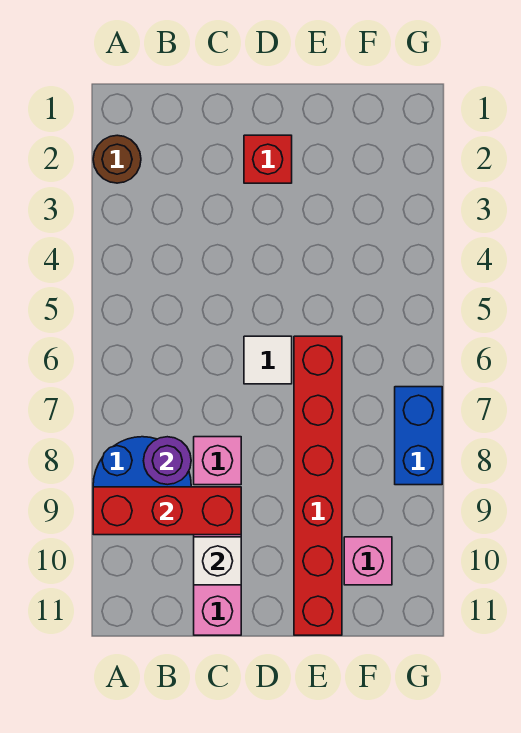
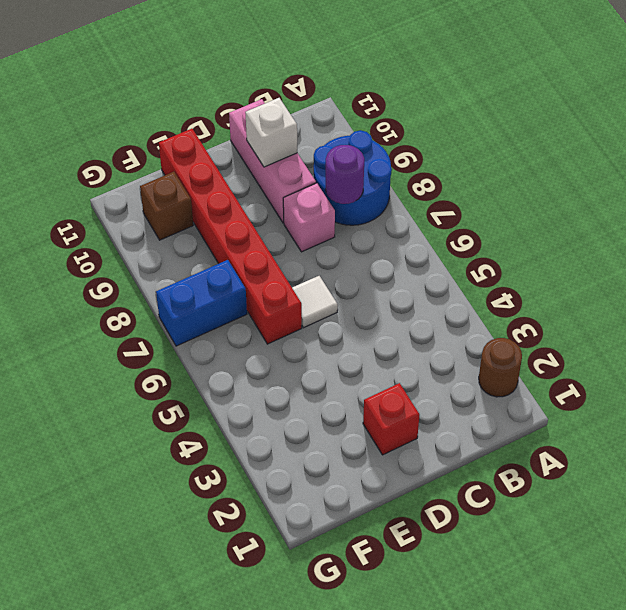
red 1x3 brick [93,487,241,535] -> none
pink 1x1 brick [344,537,392,585] -> brown 1x1 brick [140,172,193,240]
blue 1x2 brick [395,387,442,485] -> blue 1x2 brick turned to [156,260,247,346]

